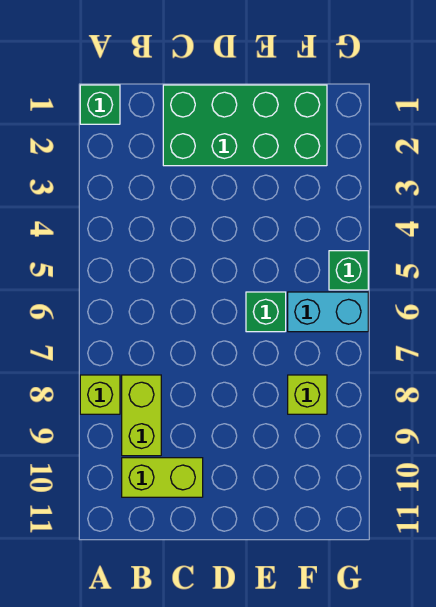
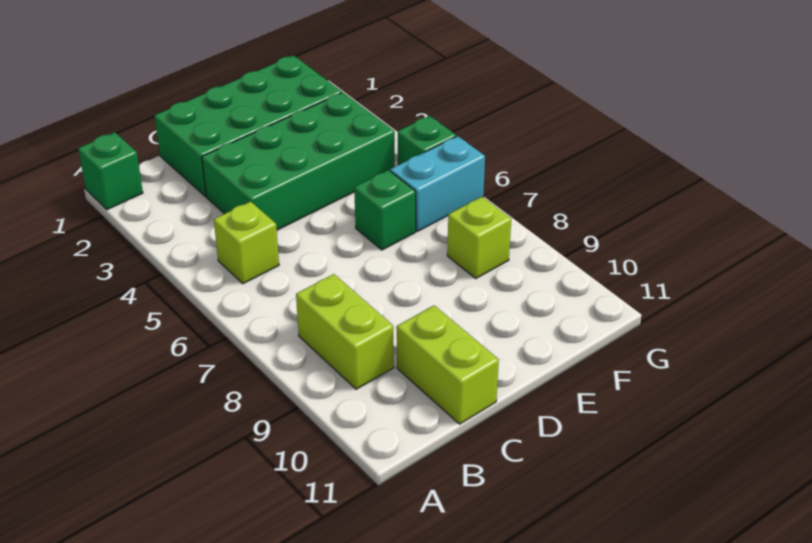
lime 1x1 brick [80,375,120,414] -> lime 1x1 brick moved to [214,202,279,284]
lime 1x2 brick [122,458,203,497] -> lime 1x2 brick turned to [397,306,499,424]
none -> green 2x4 brick [202,93,395,230]

